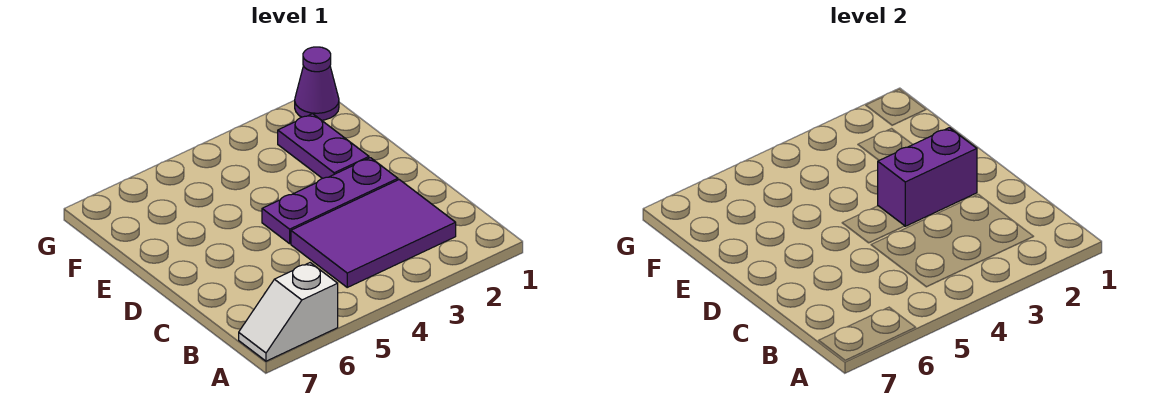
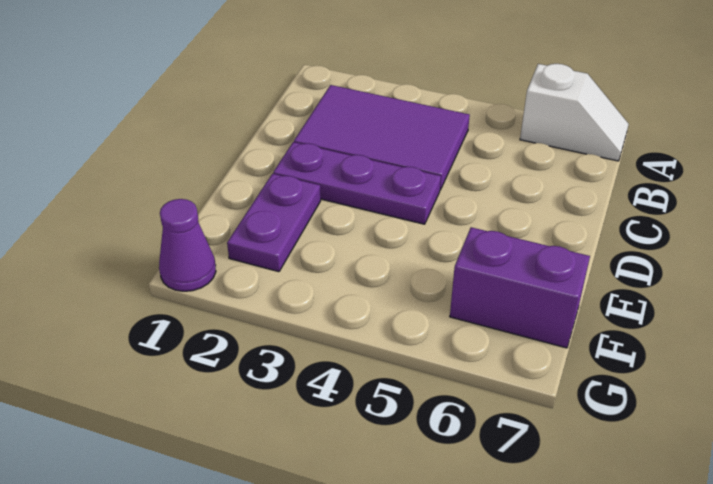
purple 1x2 brick [878,128,977,226] -> purple 1x2 brick moved to [450,227,590,348]

